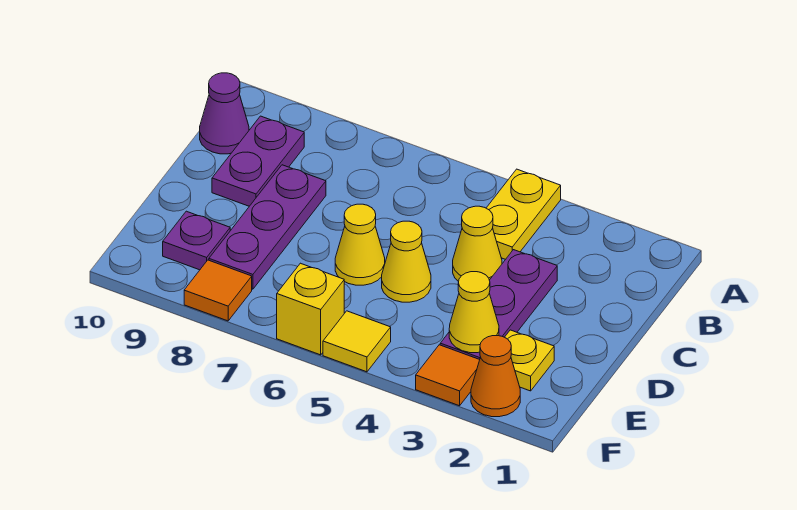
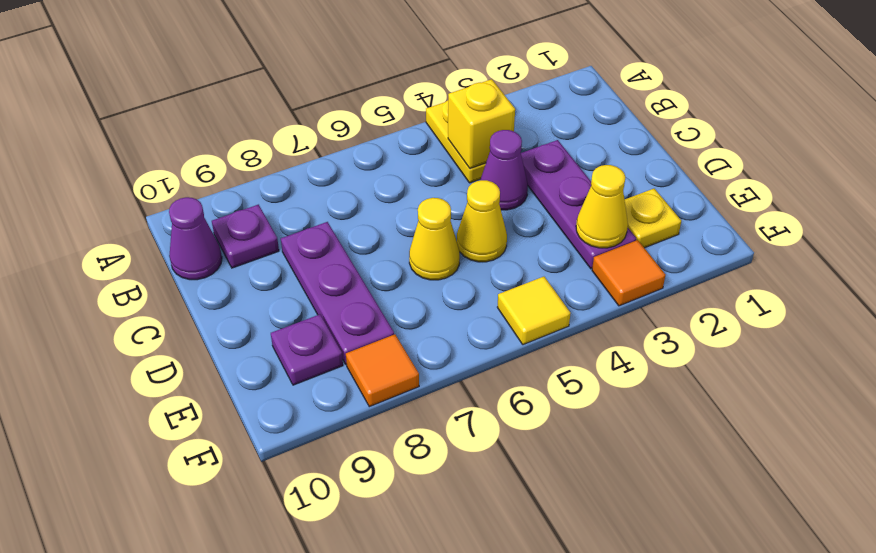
purple 1x2 plate [212,116,304,206] -> purple 1x1 plate [212,205,279,268]
yellow 1x1 cone [453,206,502,282] -> purple 1x1 cone [480,130,528,210]
orange 1x1 cone [471,336,520,417] -> none
yellow 1x1 brick [277,263,344,355] -> yellow 1x1 brick moved to [448,79,515,169]

